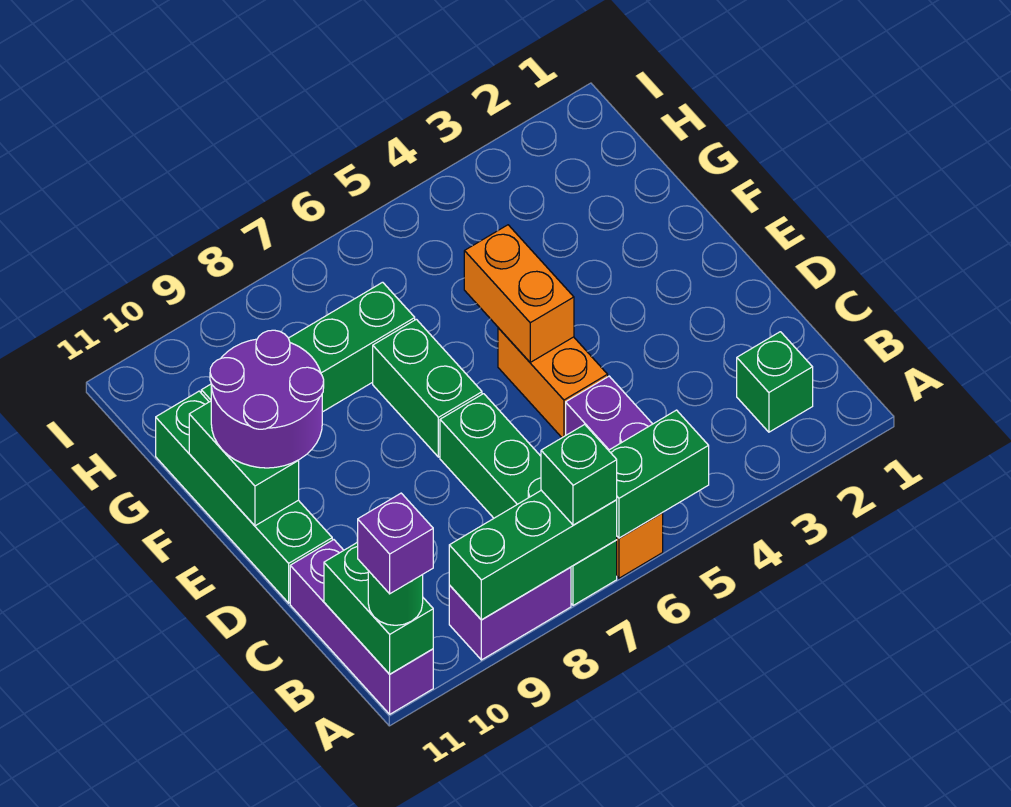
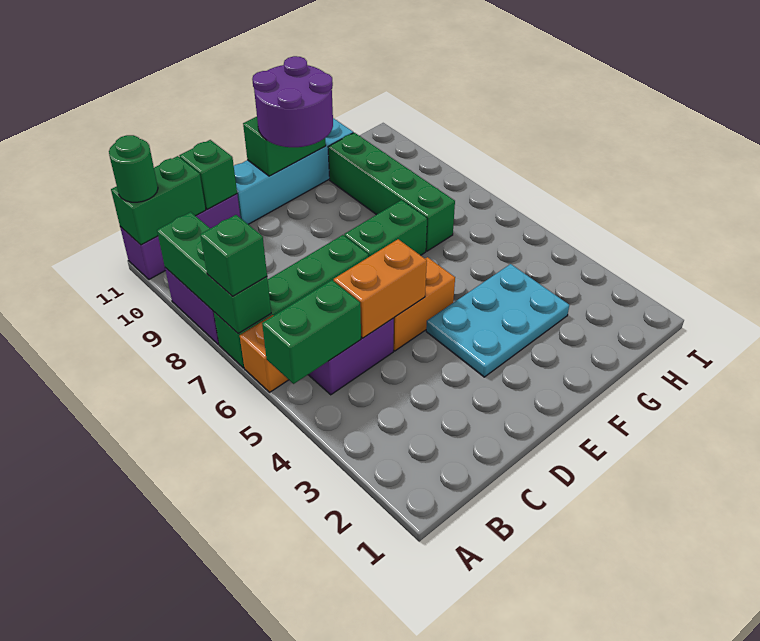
green 1x2 brick [609,410,709,538] -> green 1x2 brick turned to [262,280,361,384]
purple 1x1 brick [358,493,433,594] -> none
green 1x1 brick [737,332,813,432] -> green 1x1 brick moved to [179,140,237,209]
green 1x4 brick [156,391,332,603] -> cyan 1x4 brick [234,118,353,224]
none -> cyan 2x3 plate [426,264,569,377]
orange 1x2 brick [464,225,574,362] -> orange 1x2 brick moved to [334,239,427,338]

